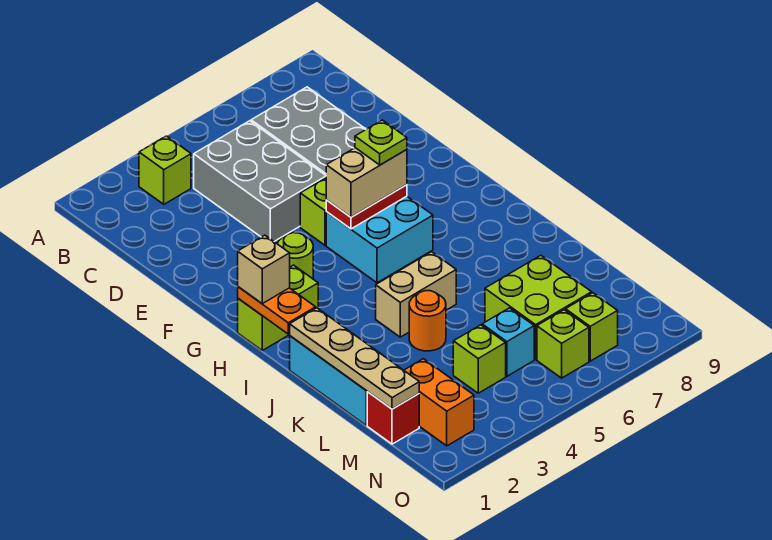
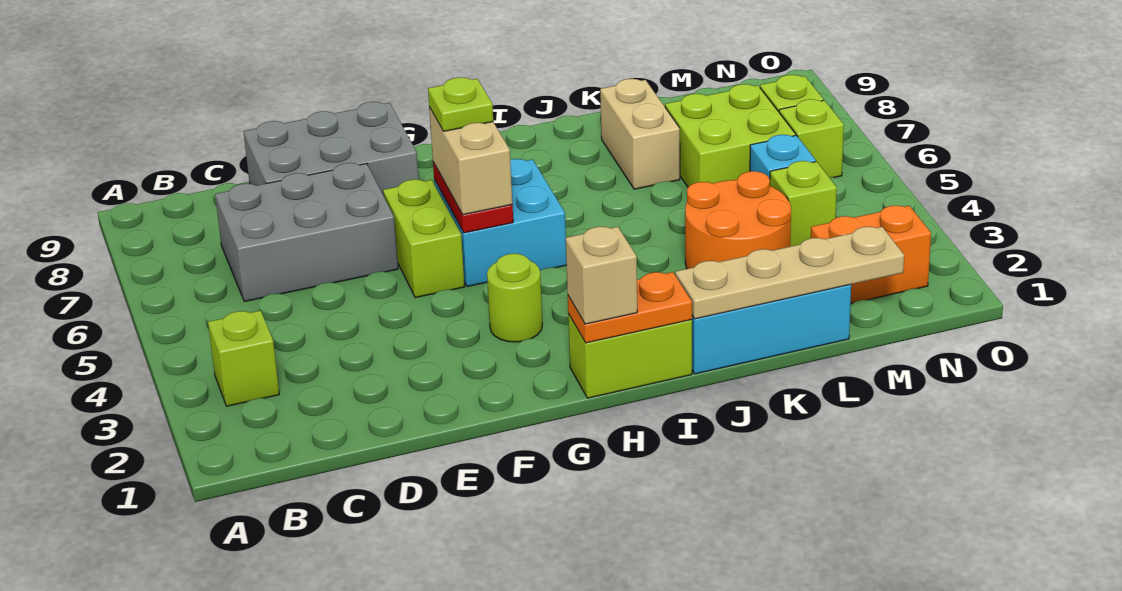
grey 2x3 brick [194,121,326,241] -> grey 2x3 brick moved to [243,102,419,194]
lime 1x2 brick [238,265,318,350] -> lime 1x2 brick turned to [568,314,692,398]
tan 1x2 brick [376,252,456,337] -> tan 1x2 brick moved to [600,79,680,189]
orange 1x1 round brick [409,291,446,351] -> orange 2x2 round brick [685,171,791,269]
red 1x1 brick [367,392,419,444] -> none

